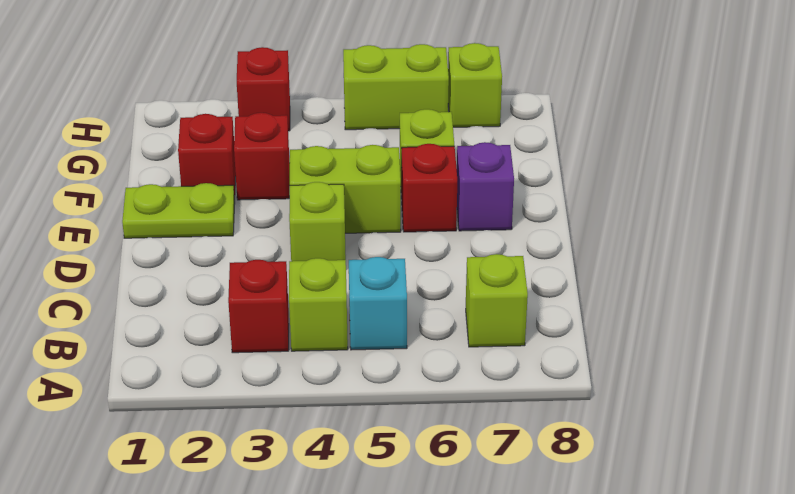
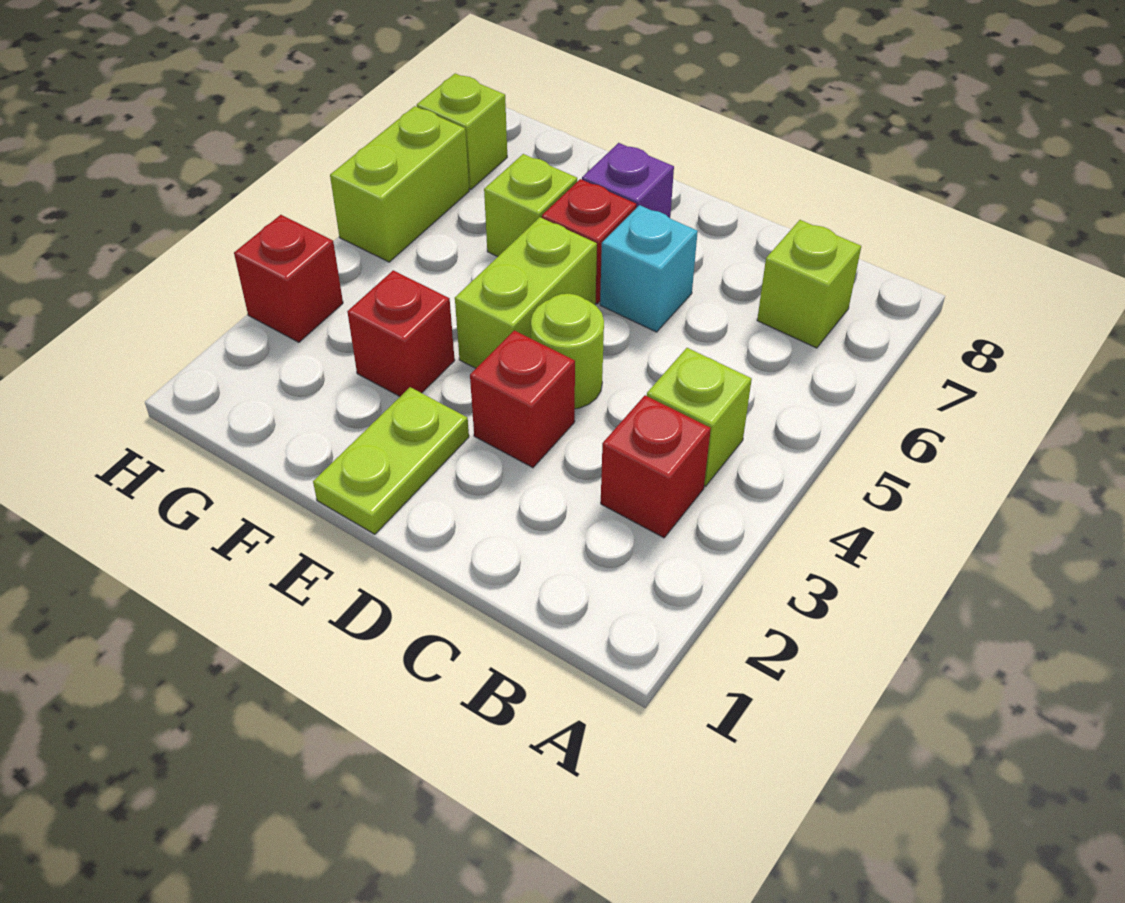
cyan 1x1 brick [349,257,407,350] -> cyan 1x1 brick moved to [600,205,698,332]
lime 1x1 brick [289,182,346,261] -> lime 1x1 round brick [531,294,604,409]
red 1x1 brick [178,114,236,200] -> red 1x1 brick moved to [470,330,575,468]

